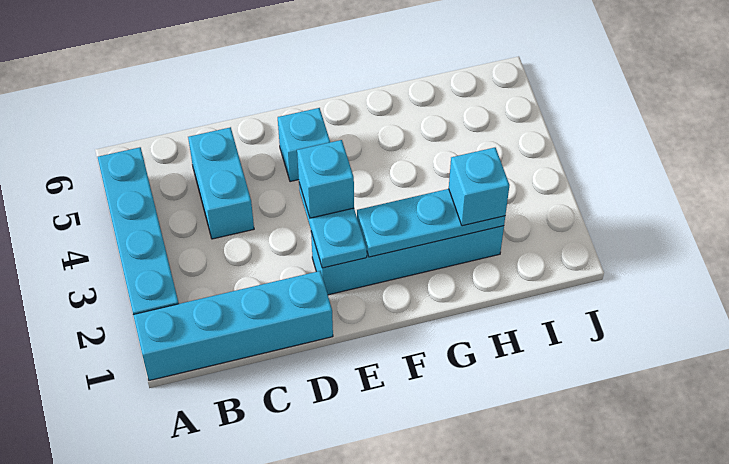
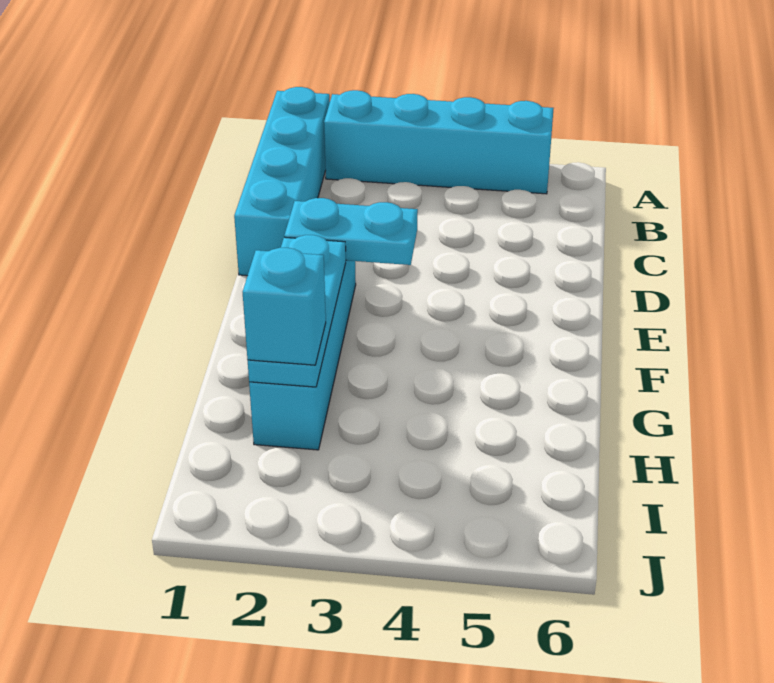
cyan 1x2 brick [188,127,254,239] -> none
cyan 1x1 brick [297,140,354,218] -> none
cyan 1x1 brick [278,108,330,182] -> none

